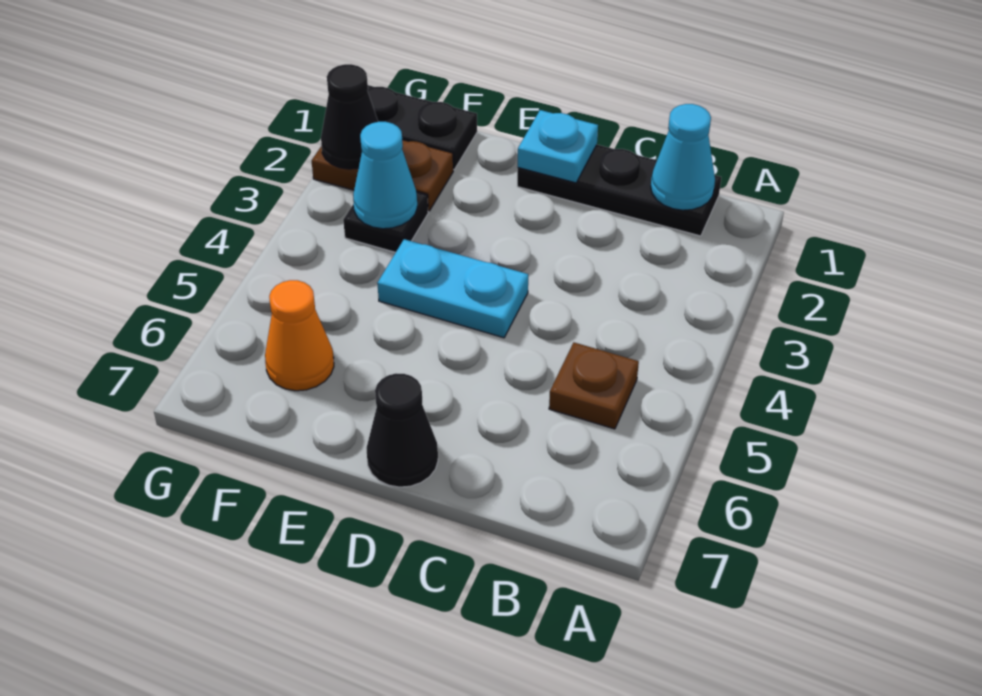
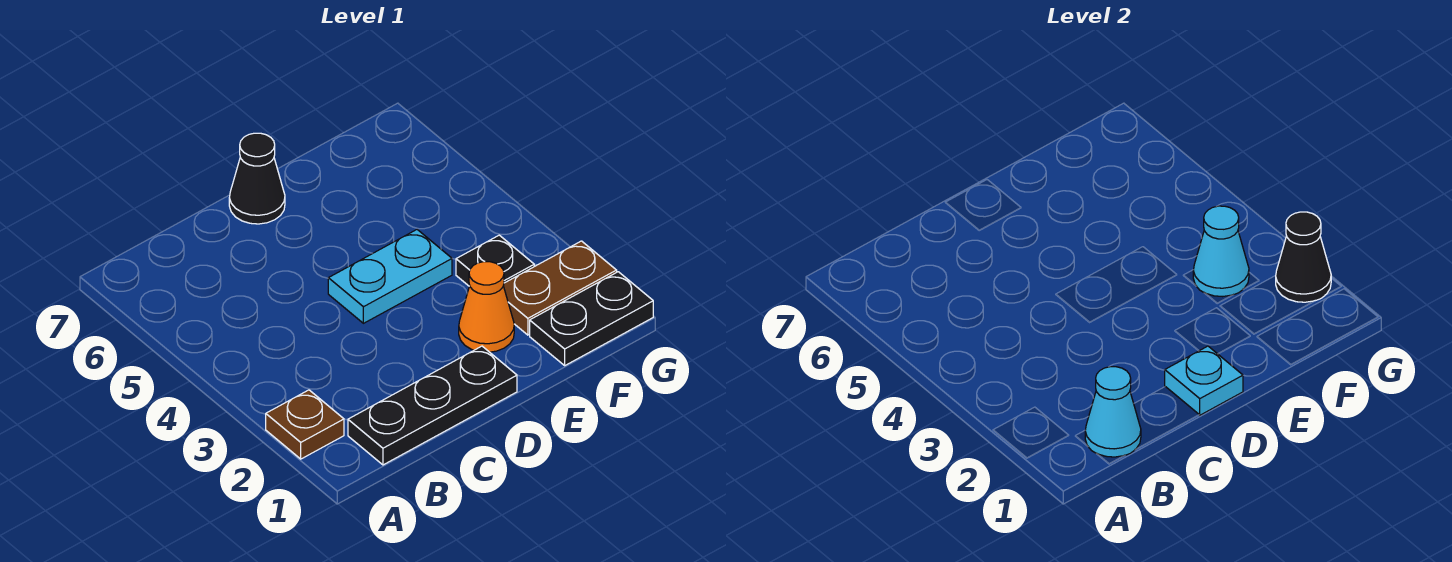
brown 1x1 plate [549,343,639,429] -> brown 1x1 plate moved to [266,390,344,459]
orange 1x1 cone [265,280,334,391] -> orange 1x1 cone moved to [459,262,514,352]

